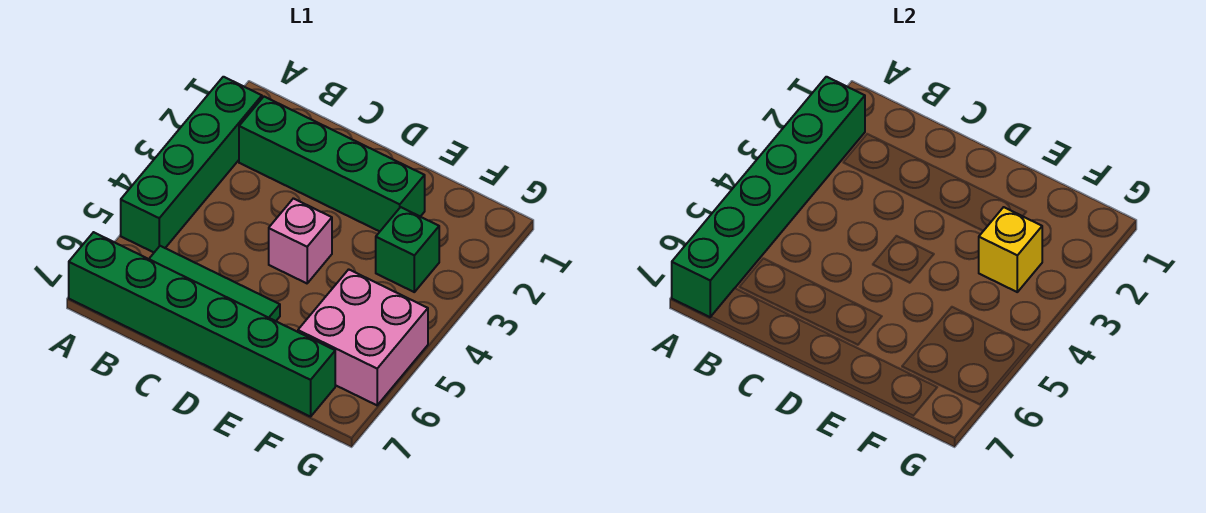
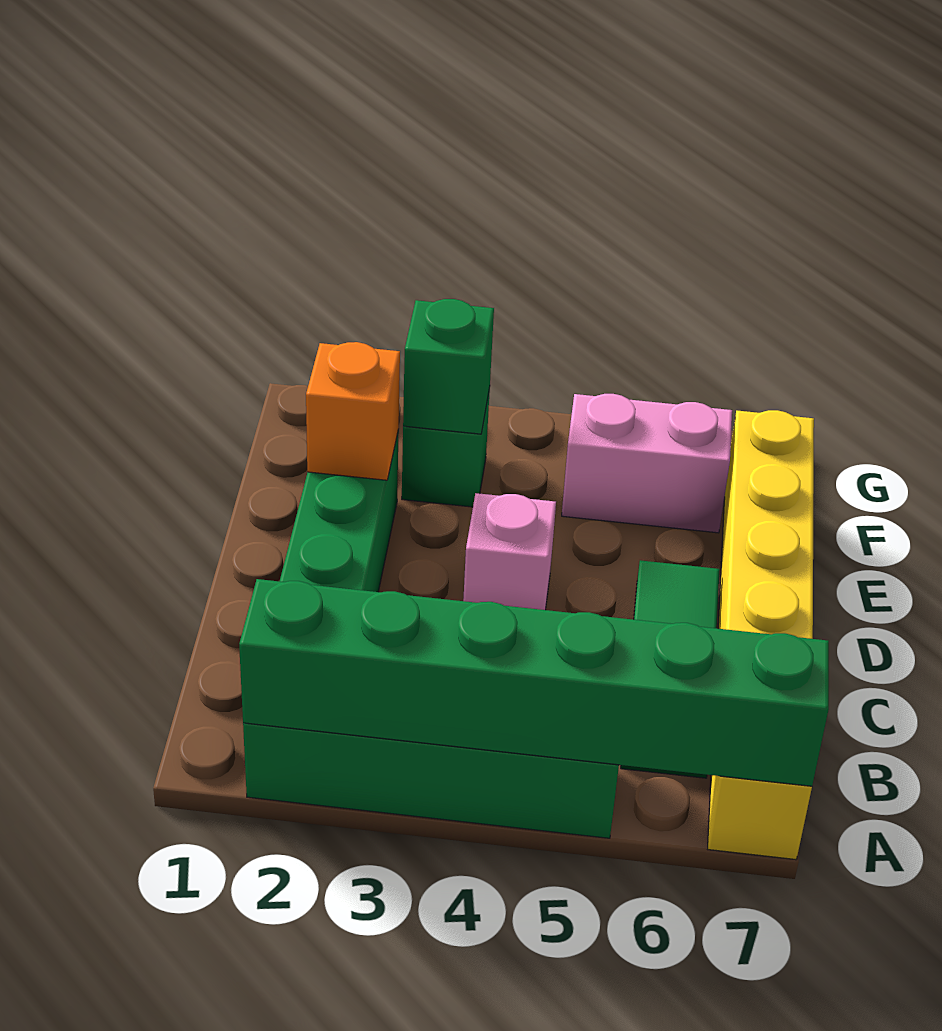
green 1x6 brick [69,232,335,417] -> yellow 1x6 brick [708,410,814,860]
none -> orange 1x1 brick [306,342,400,480]
yellow 1x1 brick [979,207,1042,292] -> green 1x1 brick [403,299,494,434]
pink 2x2 brick [298,269,428,405] -> pink 1x2 brick [562,394,732,533]

